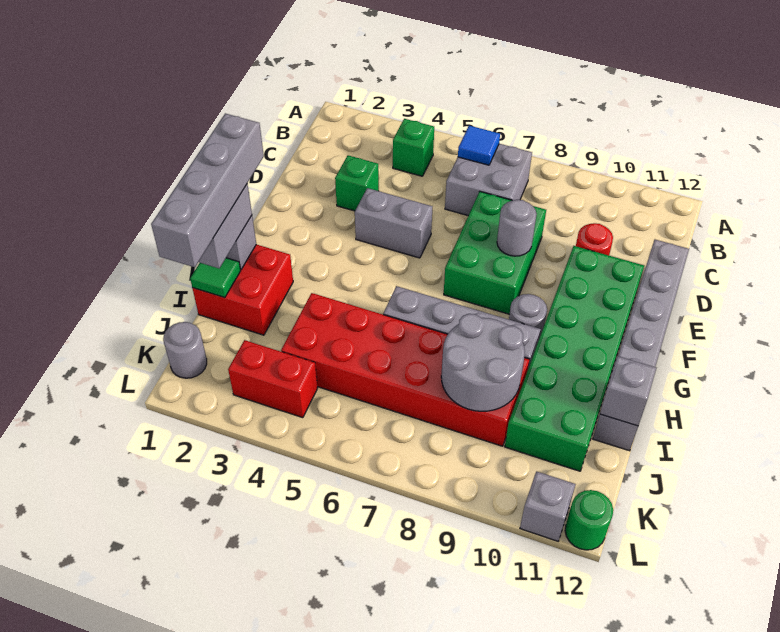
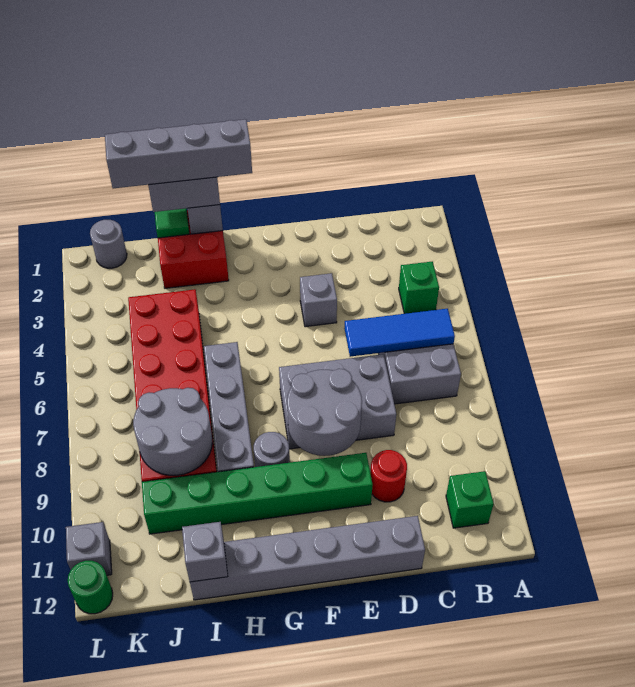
blue 1x1 tile [458,126,500,165] -> blue 1x3 tile [344,309,455,357]
green 1x1 brick [335,155,379,211] -> green 1x1 brick moved to [446,471,494,528]
green 2x3 brick [444,192,546,314] -> grey 2x3 brick [279,354,396,449]
grey 1x2 brick [355,188,432,258] -> grey 1x1 brick [300,273,337,327]
grey 1x1 round brick [497,200,537,256] -> grey 2x2 round brick [287,369,362,456]
green 2x6 brick [505,246,644,471] -> green 1x6 brick [142,453,373,534]
red 1x2 brick [228,340,317,418] -> none

